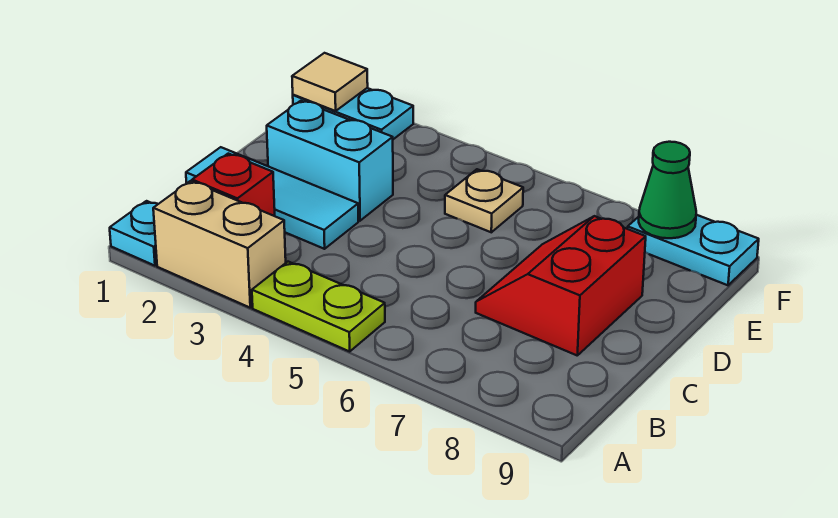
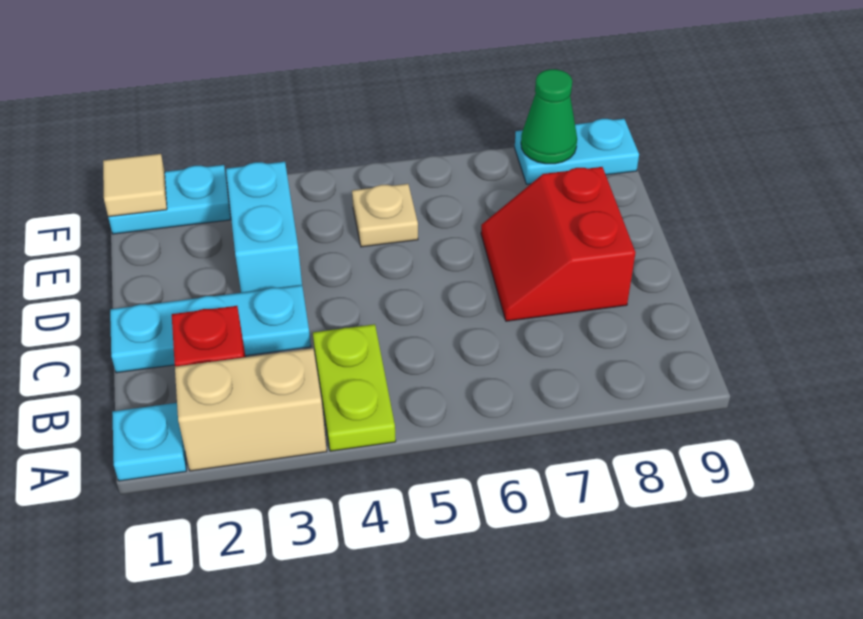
lime 1x2 plate [252,262,385,351] -> lime 1x2 plate turned to [313,324,396,451]
cyan 1x3 tile [186,147,358,249] -> cyan 1x3 plate [110,285,311,373]
cyan 1x2 brick [267,101,393,221] -> cyan 1x2 brick turned to [226,162,302,293]

